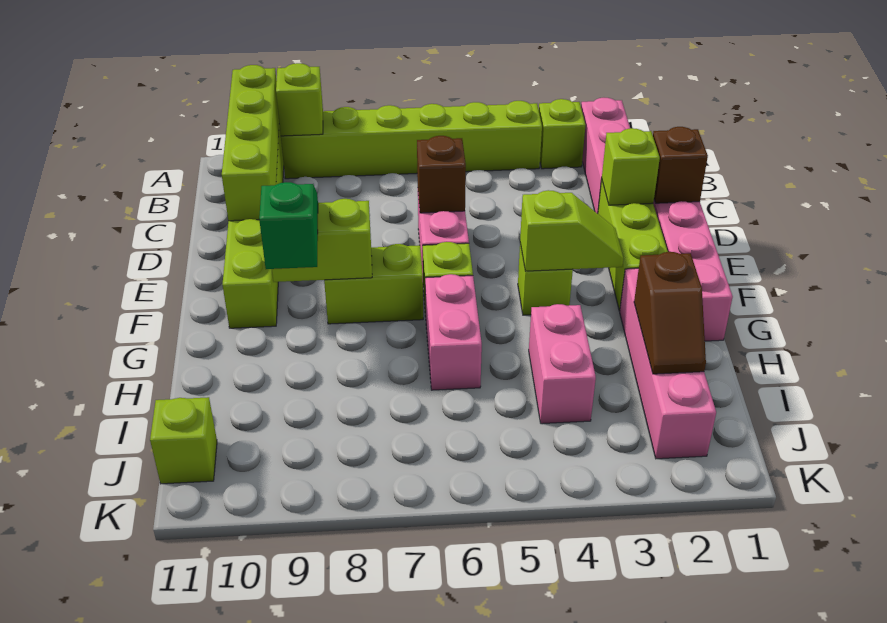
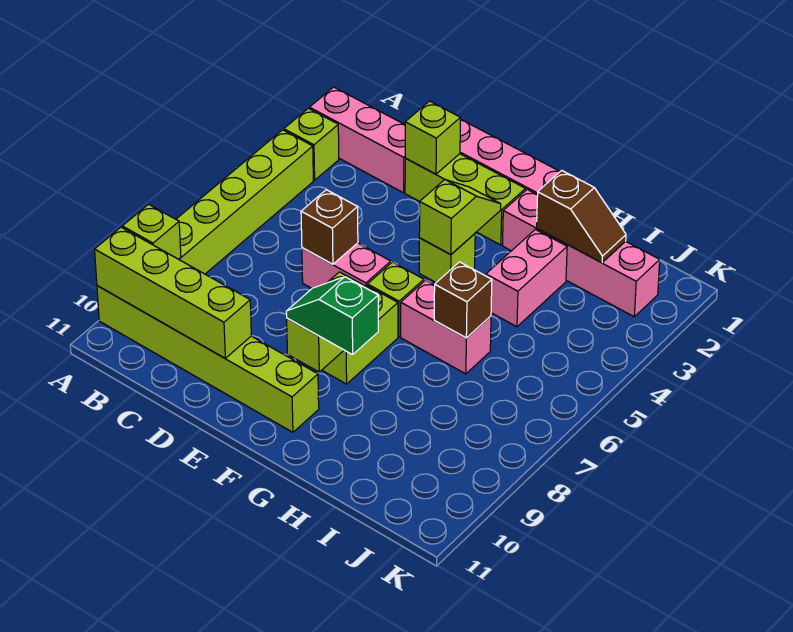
brown 1x1 brick [653,127,708,203] -> brown 1x1 brick moved to [434,262,492,338]
pink 1x2 brick [529,304,596,424] -> pink 1x2 brick turned to [486,229,567,327]
lime 1x1 brick [150,397,217,484] -> none

